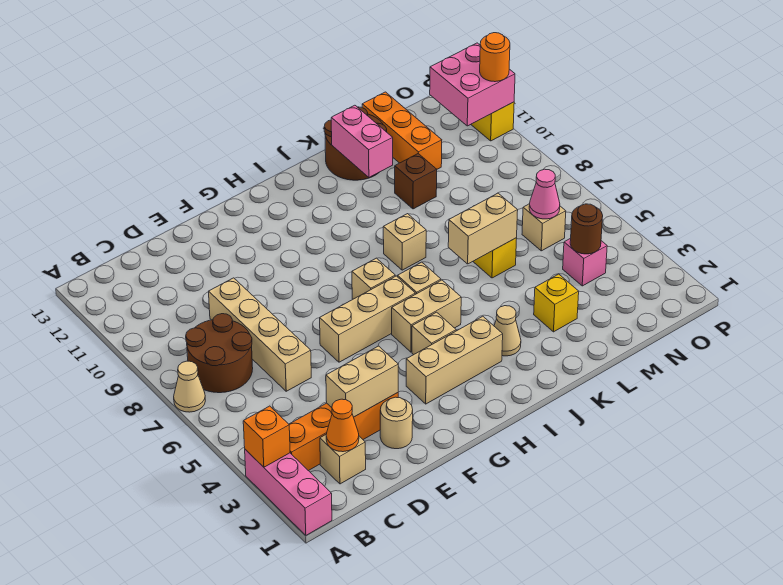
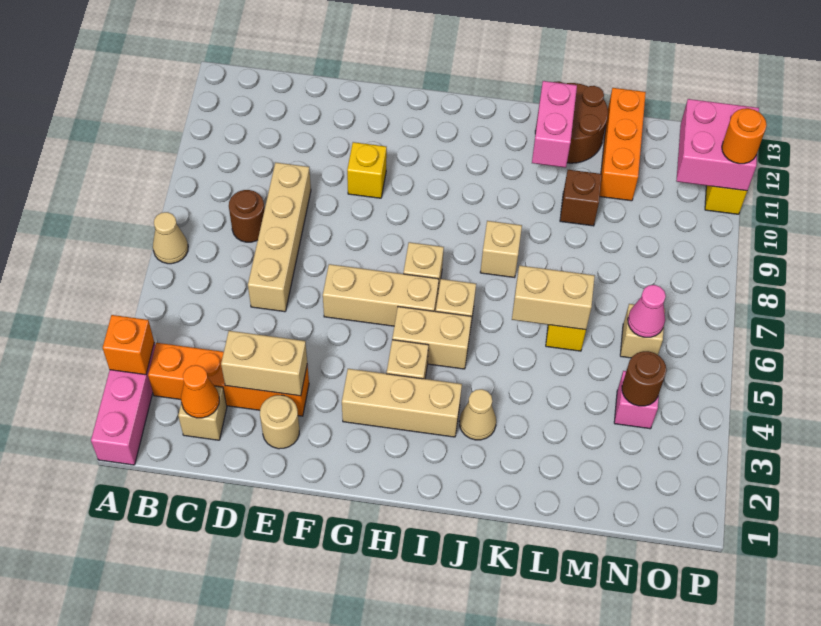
brown 2x2 round brick [186,314,253,393] -> brown 1x1 round brick [229,190,265,242]
yellow 1x1 brick [534,274,579,332] -> yellow 1x1 brick moved to [347,142,387,198]

